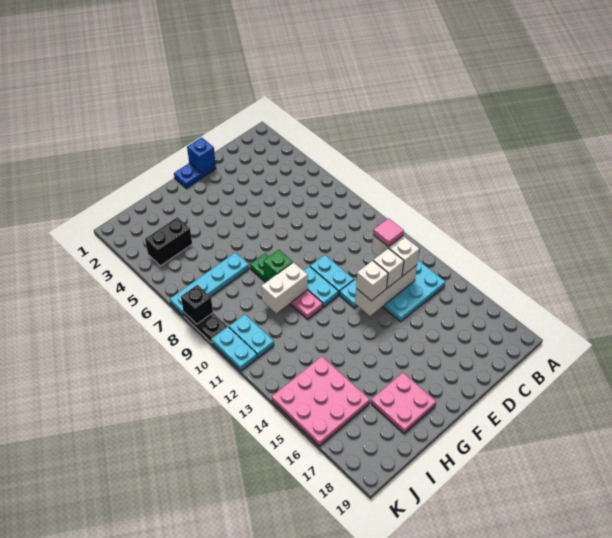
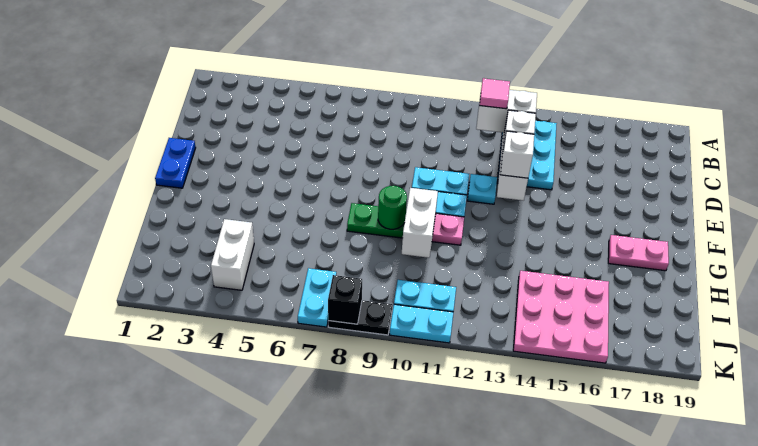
blue 1x1 brick [187,137,216,173] -> none
green 1x1 brick [263,250,293,280] -> green 1x1 round brick [378,186,407,229]
pink 2x2 plate [371,373,436,433] -> pink 1x2 plate [608,235,669,271]
cyan 1x4 plate [170,252,249,316] -> cyan 1x2 plate [298,268,336,327]
black 1x2 brick [145,217,192,266] -> white 1x2 brick [211,219,254,290]

